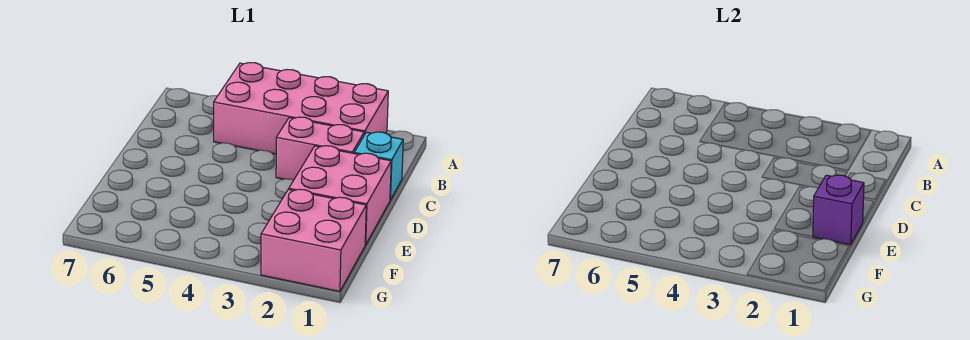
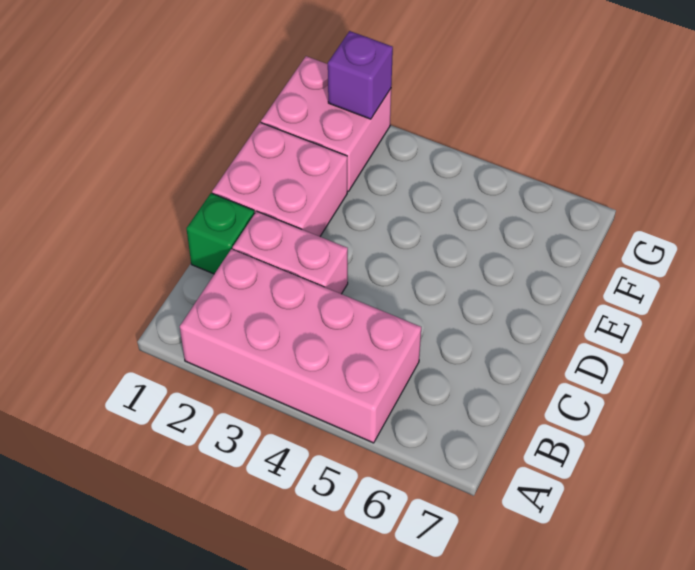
cyan 1x1 brick [354,132,403,200] -> green 1x1 brick [186,193,254,274]
purple 1x1 brick [813,175,864,245] -> purple 1x1 brick moved to [328,31,393,119]

